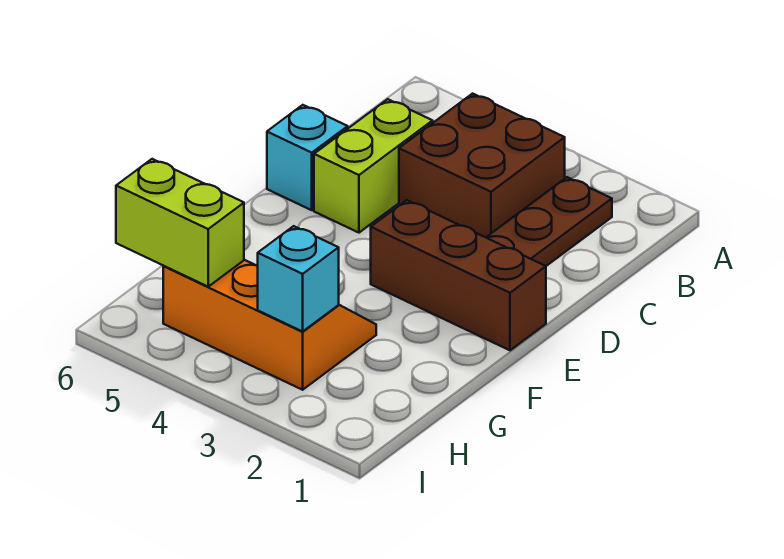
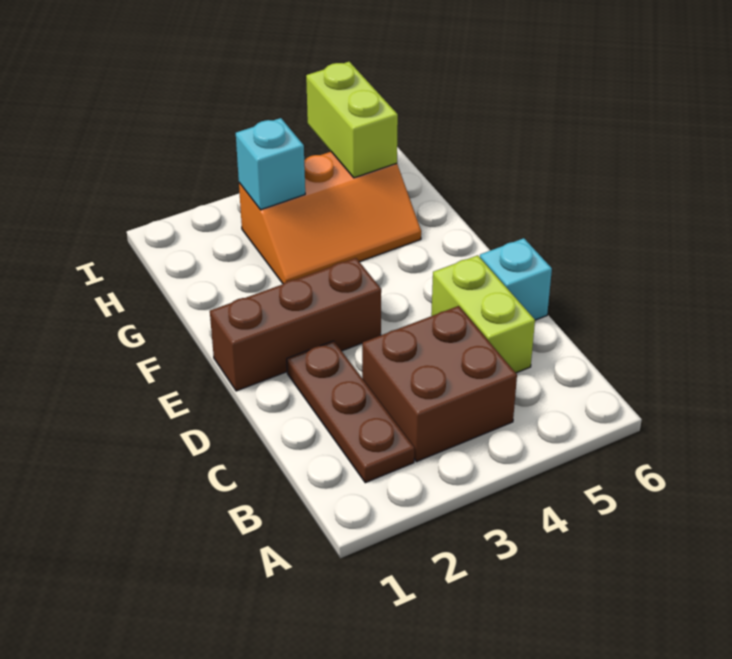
lime 1x2 brick [116,159,244,287] -> lime 1x2 brick turned to [306,62,398,178]

